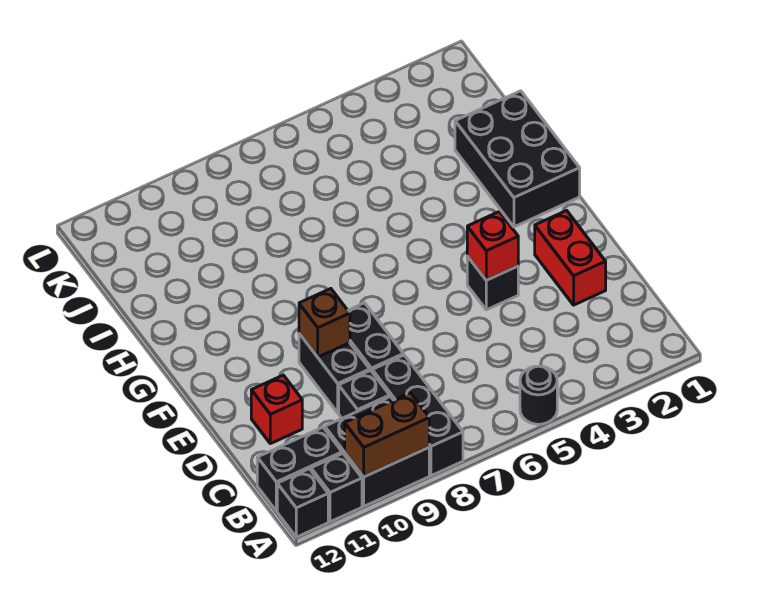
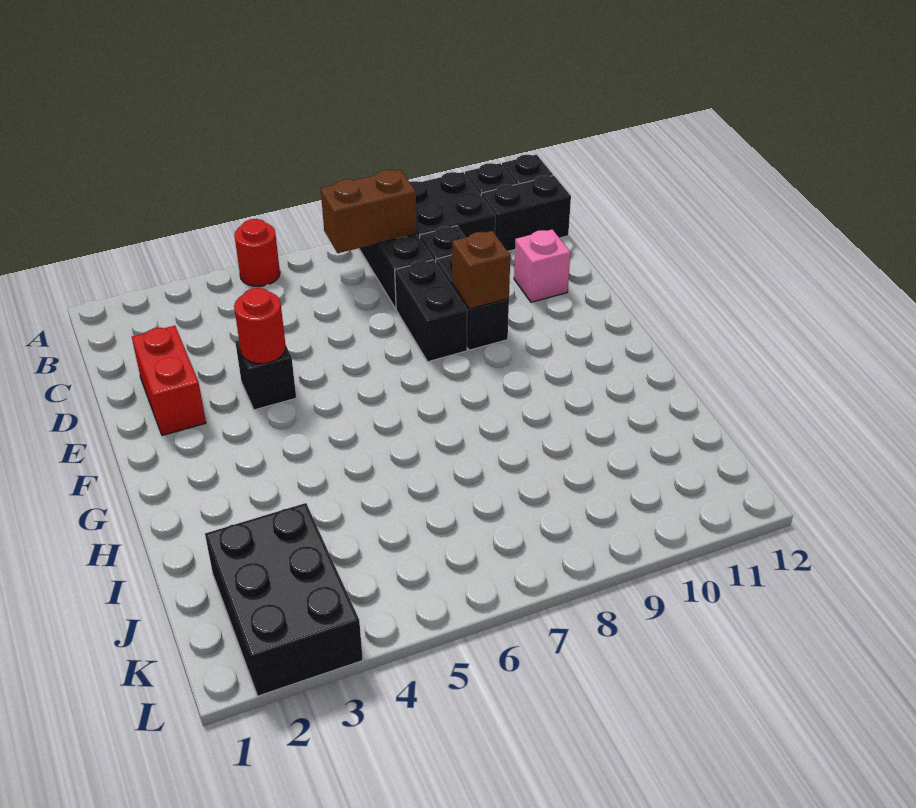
black 1x1 round brick [520,366,557,424] -> red 1x1 round brick [234,219,280,286]
brown 1x2 brick [345,393,429,477] -> brown 1x2 brick moved to [321,170,417,253]
red 1x1 brick [251,375,302,444] -> pink 1x1 brick [514,229,570,302]
red 1x1 brick [467,212,518,280] -> red 1x1 round brick [234,288,286,364]
black 2x3 brick [455,91,580,227] -> black 2x3 brick moved to [205,503,363,696]

